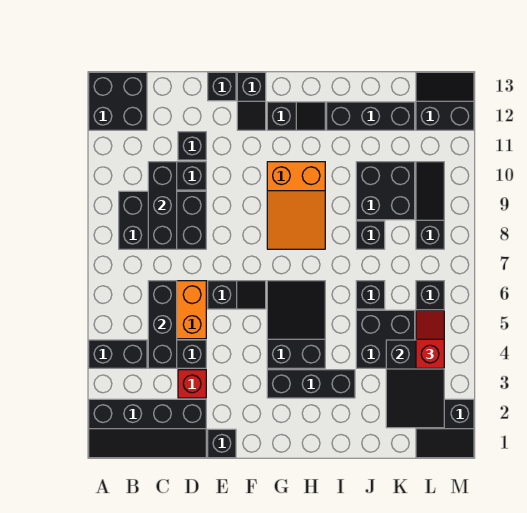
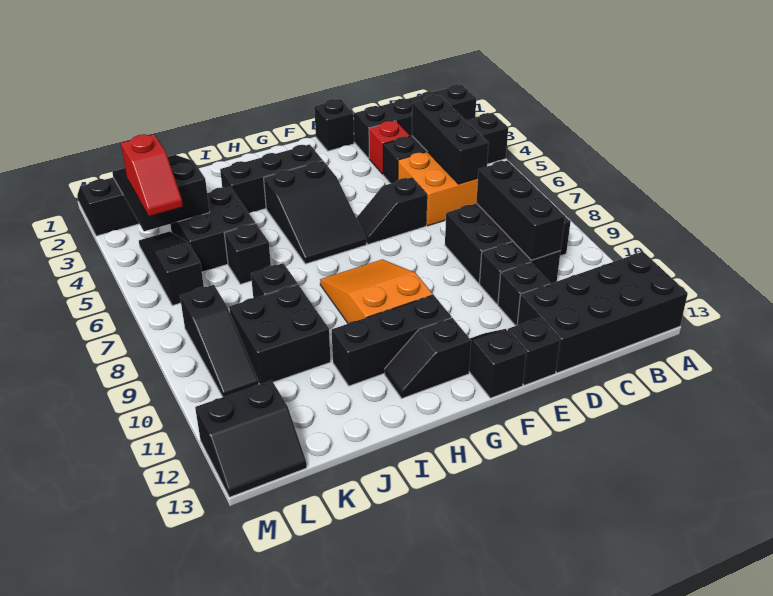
black 2x2 brick [89,72,147,130] -> black 2x4 brick [517,252,688,373]
black 1x3 brick [327,102,415,130] -> black 1x3 brick moved to [332,295,451,386]

